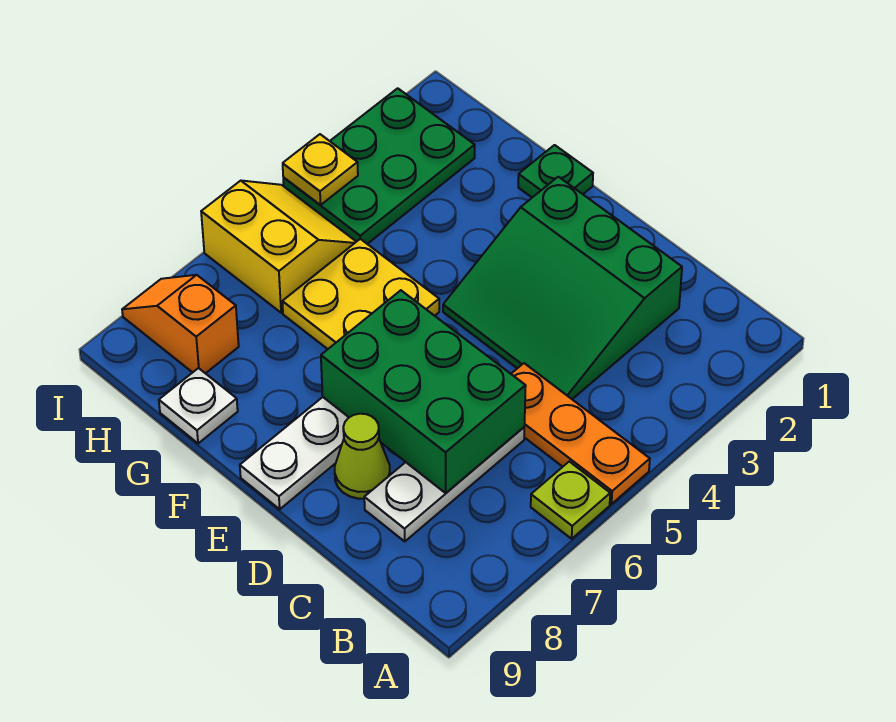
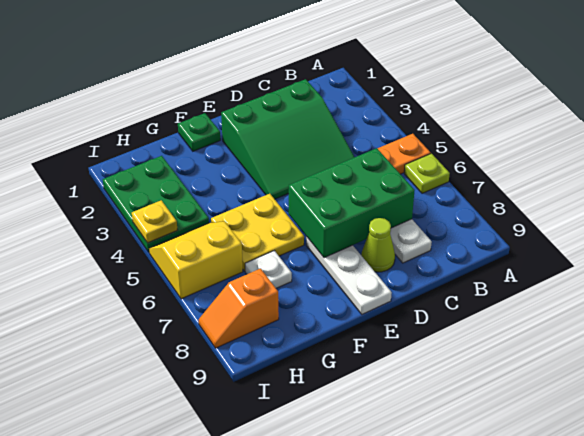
white 1x1 plate [159,368,238,443] -> white 1x1 plate moved to [245,251,292,288]

